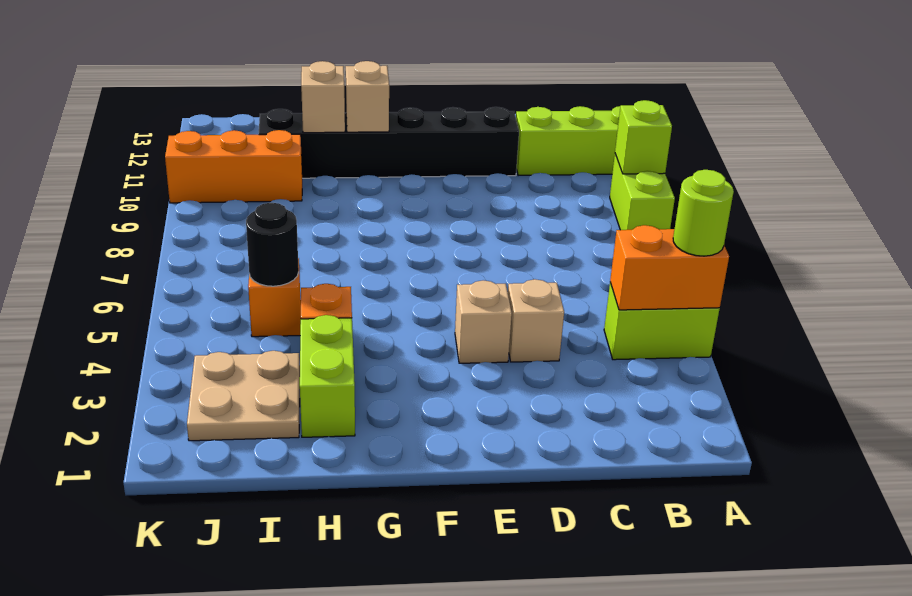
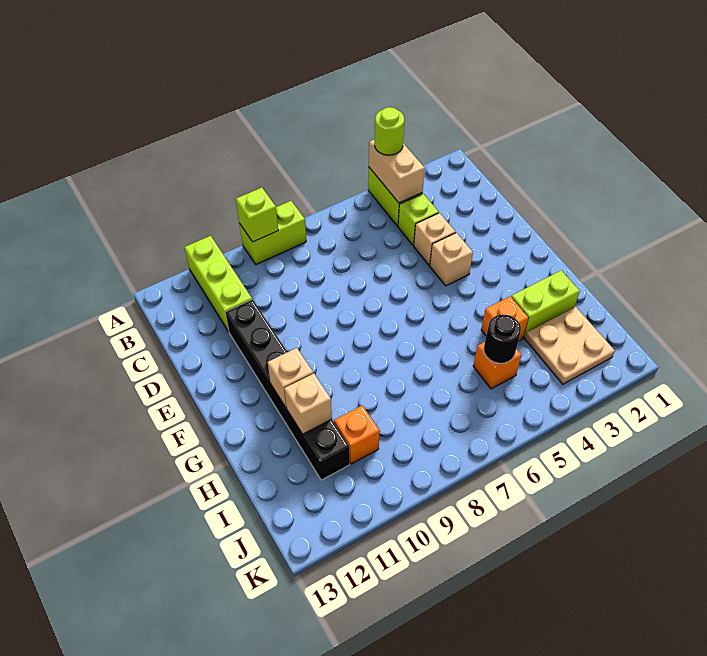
orange 1x2 brick [610,225,729,310] -> tan 1x2 brick [369,139,425,203]
none -> lime 1x1 brick [398,194,439,246]
orange 1x3 brick [165,130,302,203] -> orange 1x1 brick [334,405,380,464]

